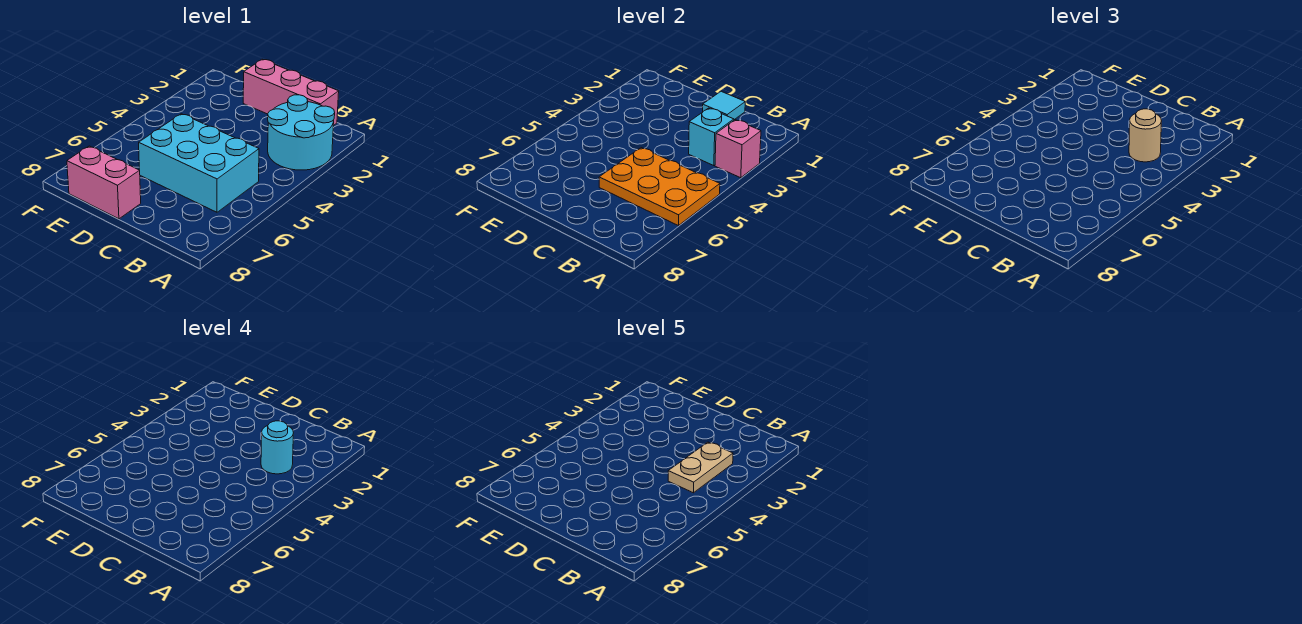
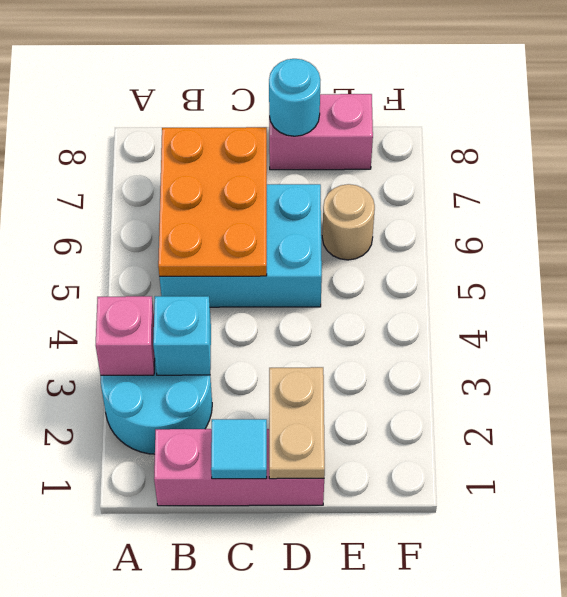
orange 2x3 plate [599,148,720,226] -> orange 2x3 plate turned to [158,127,267,276]
tan 1x1 round brick [1129,109,1161,162] -> tan 1x1 round brick moved to [322,184,375,260]
cyan 1x1 round brick [261,421,293,474] -> cyan 1x1 round brick moved to [269,59,320,136]
tan 1x2 plate [668,442,733,493] -> tan 1x2 plate moved to [269,367,325,479]

